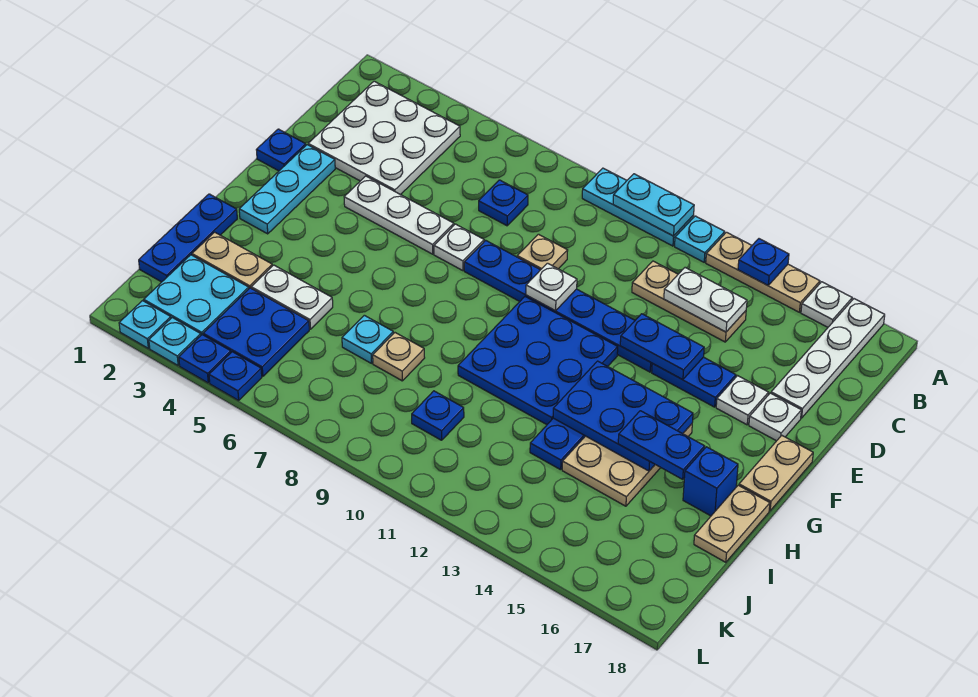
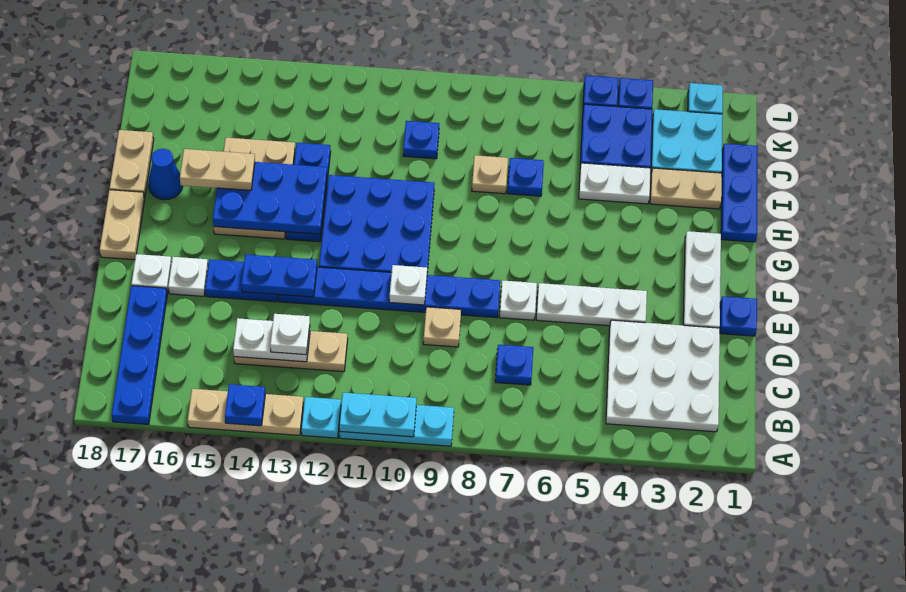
white 1x1 plate [801,282,852,327] -> white 1x1 plate moved to [270,314,310,355]
white 1x4 plate [771,299,885,418] -> blue 1x4 plate [112,286,167,425]
cyan 1x3 plate [239,145,335,234] -> white 1x3 plate [683,231,721,328]
blue 1x2 plate [618,411,705,479] -> tan 1x2 plate [180,149,255,190]
blue 1x1 brick [683,447,738,516] -> blue 1x1 cone [148,149,183,200]
cyan 1x1 plate [342,315,393,363] -> blue 1x1 plate [507,158,544,196]
cyan 1x1 plate [149,318,201,365] -> none

